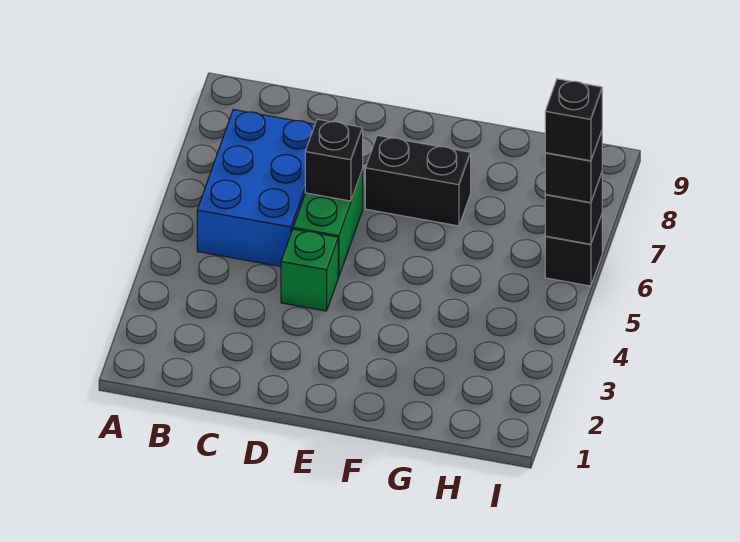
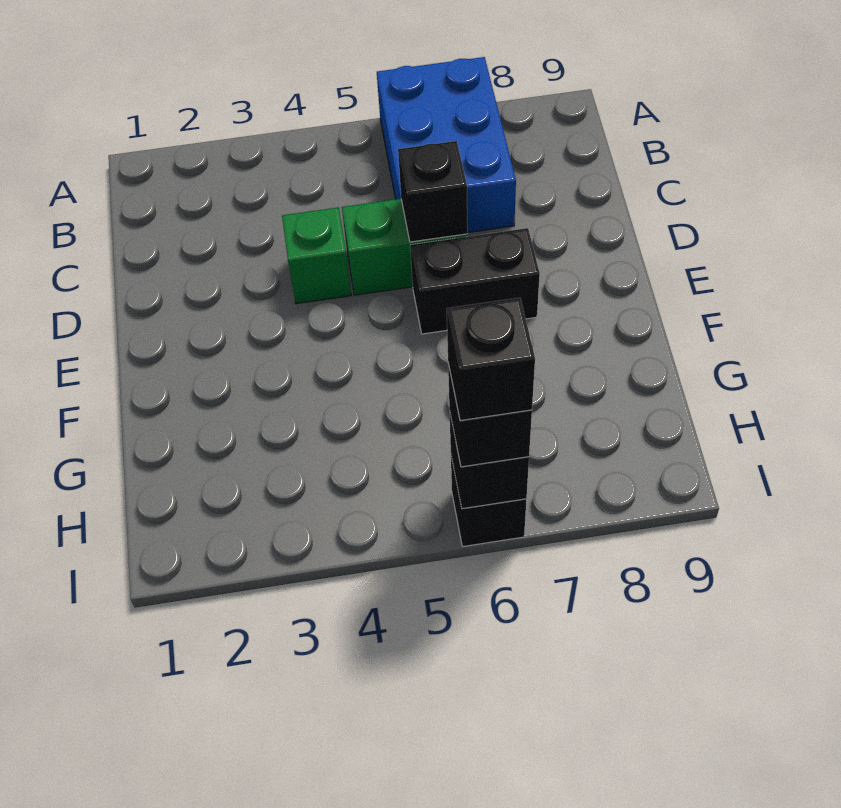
blue 2x3 brick [197,110,315,267] -> blue 2x3 brick turned to [377,57,516,233]
black 1x2 brick [365,135,471,226] -> black 1x2 brick turned to [410,228,540,334]

